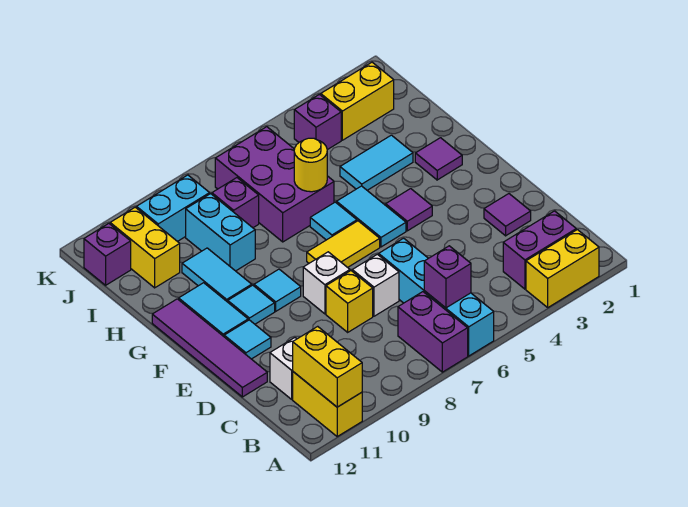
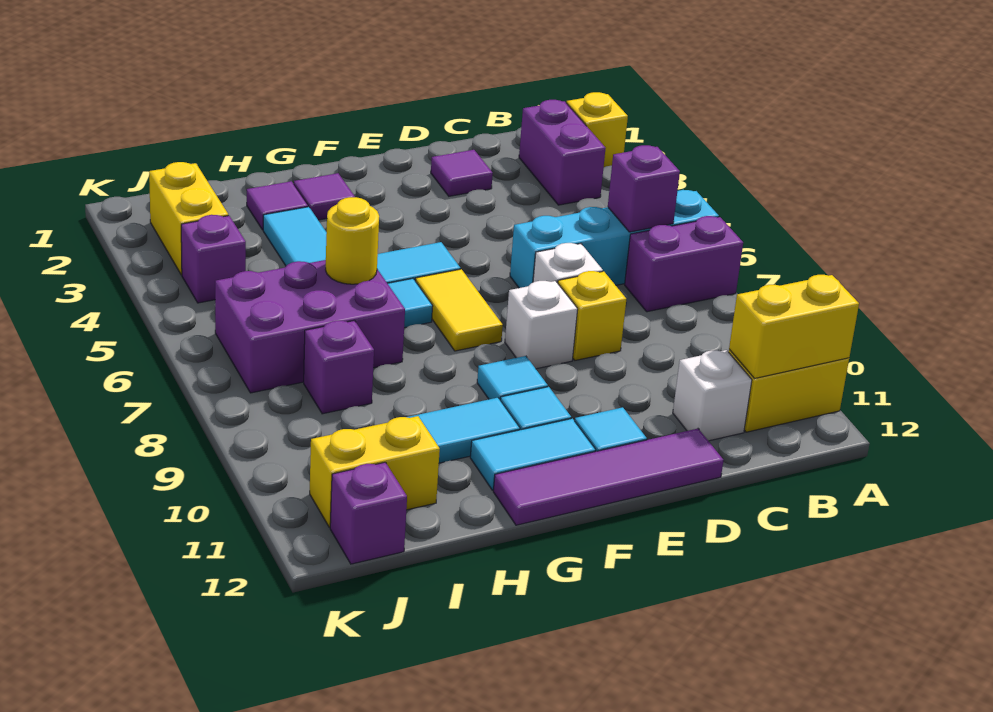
yellow 1x2 brick [526,230,599,307] -> yellow 1x1 brick [567,92,628,167]
purple 1x1 tile [386,189,432,231] -> purple 1x1 tile moved to [247,181,308,230]
cyan 1x2 brick [186,194,255,271] -> none
cyan 1x2 brick [136,175,210,242] -> none

